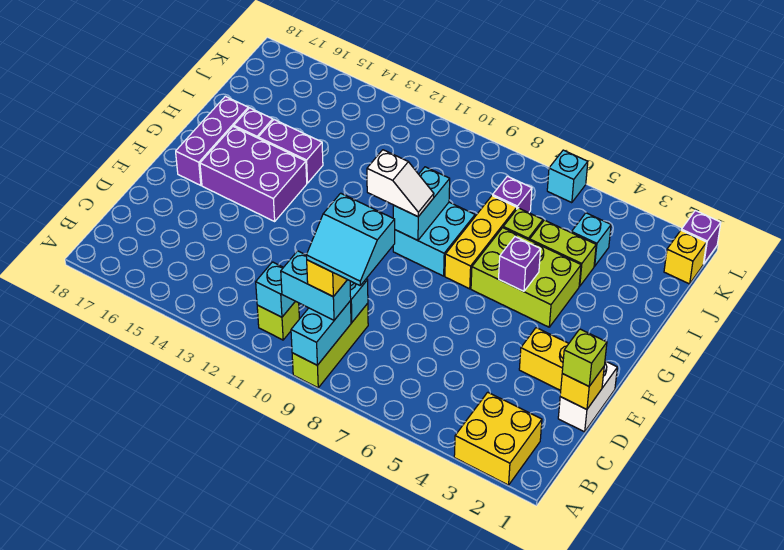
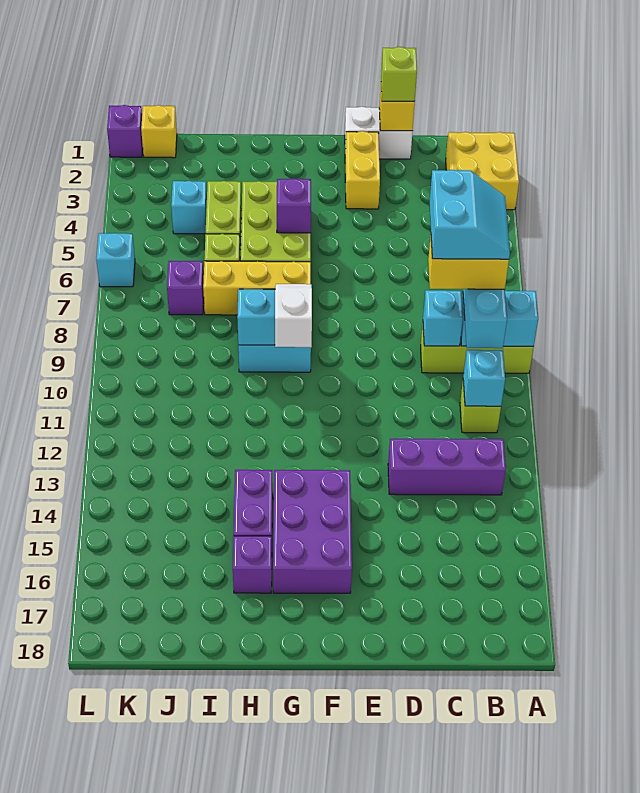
purple 1x3 brick [176,96,248,185] -> purple 1x3 brick moved to [388,439,506,495]

